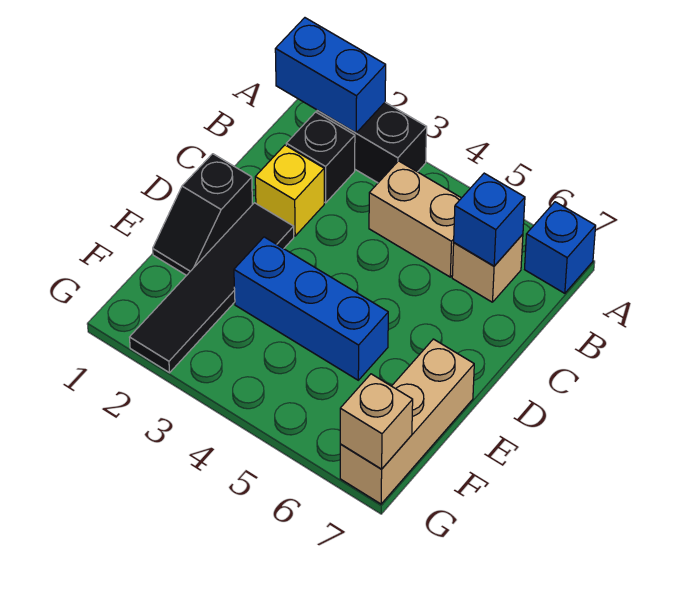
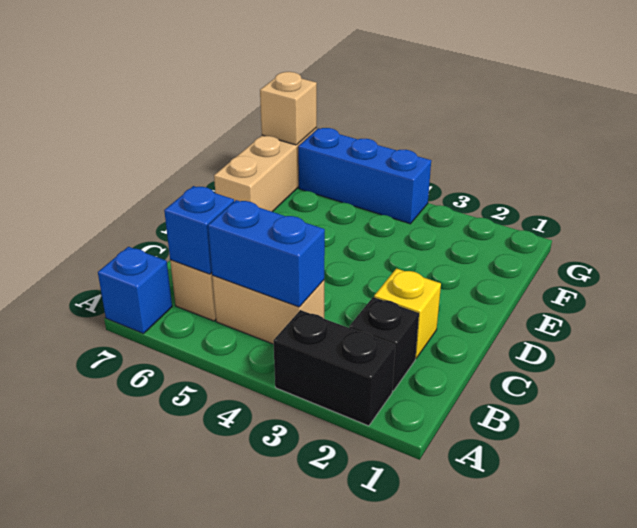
blue 1x2 brick [275,18,386,133] -> blue 1x2 brick moved to [208,200,325,307]
black 1x2 slope [153,154,253,275] -> none
black 1x4 tile [130,203,294,373] -> none
blue 1x3 brick [234,237,388,380] -> blue 1x3 brick moved to [298,128,431,224]

